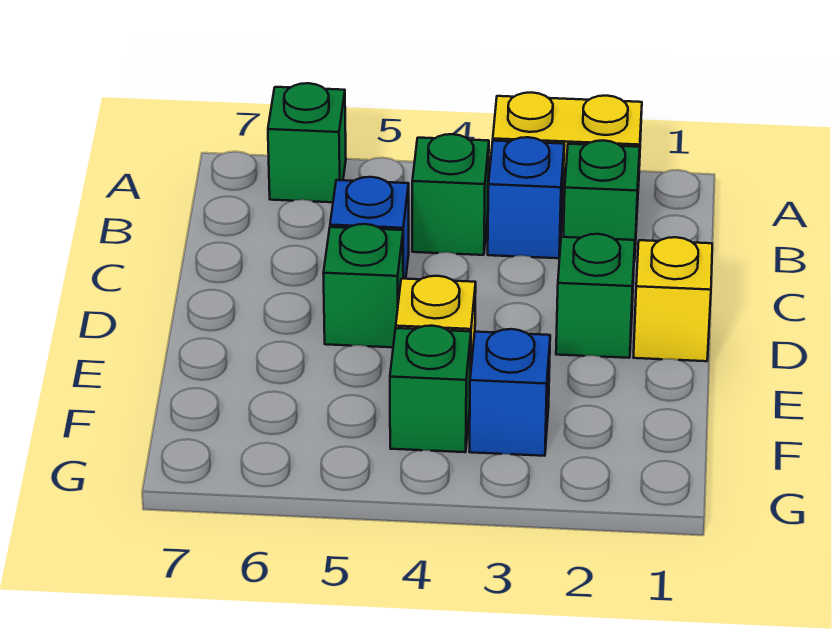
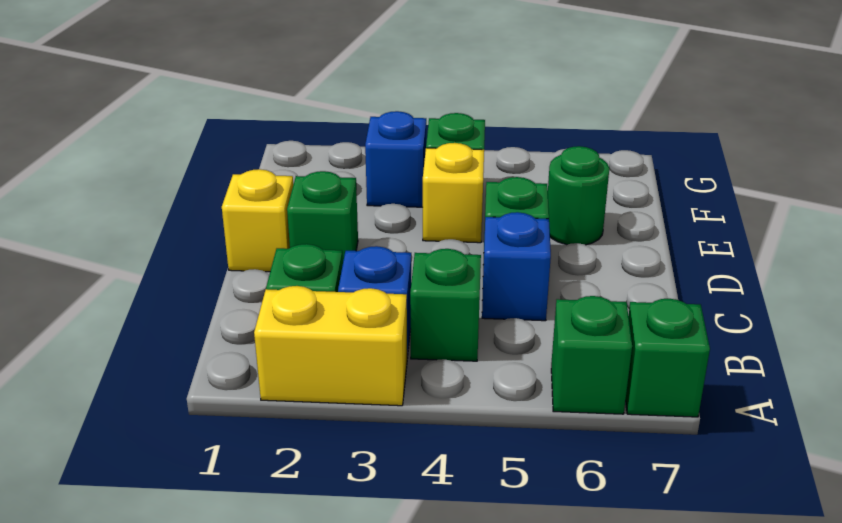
none -> green 1x1 brick [626,299,710,417]
none -> green 1x1 round brick [548,146,609,245]

